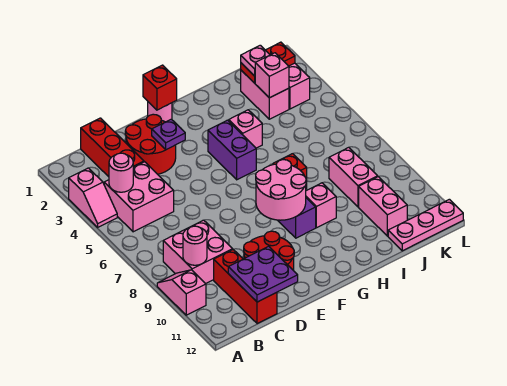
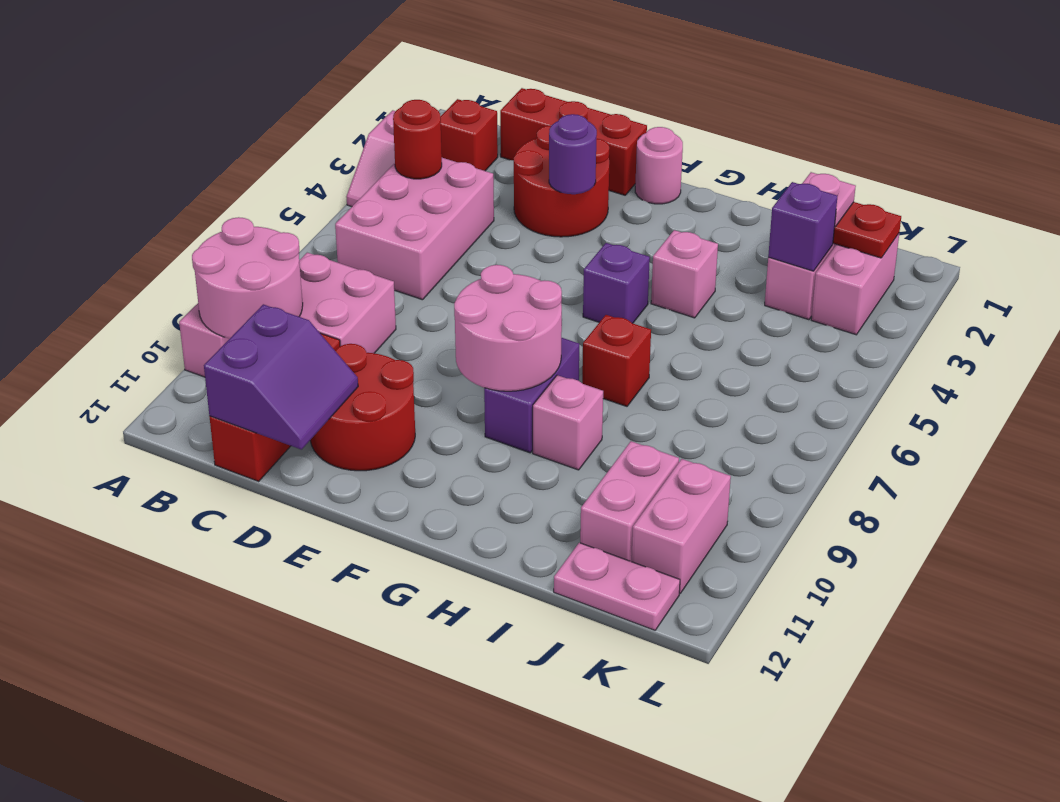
pink 2x2 brick [104,162,174,232] -> pink 2x3 brick [335,158,494,300]
pink 1x1 round brick [109,153,133,192] -> red 1x1 round brick [393,100,442,179]
pink 1x1 round brick [183,226,207,265] -> pink 2x2 round brick [192,217,303,339]
red 1x3 brick [81,118,144,177] -> red 1x3 brick turned to [500,88,647,195]
purple 2x2 plate [228,246,298,302] -> purple 2x2 slope [204,304,358,450]
purple 1x1 plate [152,119,185,150] -> purple 1x1 round brick [549,114,597,194]
red 1x1 brick [143,65,177,110] -> red 1x1 brick moved to [440,99,498,171]
purple 1x2 brick [208,120,256,180] -> purple 1x1 brick [583,243,650,323]
pink 1x1 brick [255,53,289,98] -> purple 1x1 brick [768,182,837,271]
pink 1x2 brick [329,147,378,207] -> pink 1x2 brick moved to [632,459,731,593]
pink 1x3 plate [388,199,463,251] -> pink 1x2 plate [554,543,680,630]

